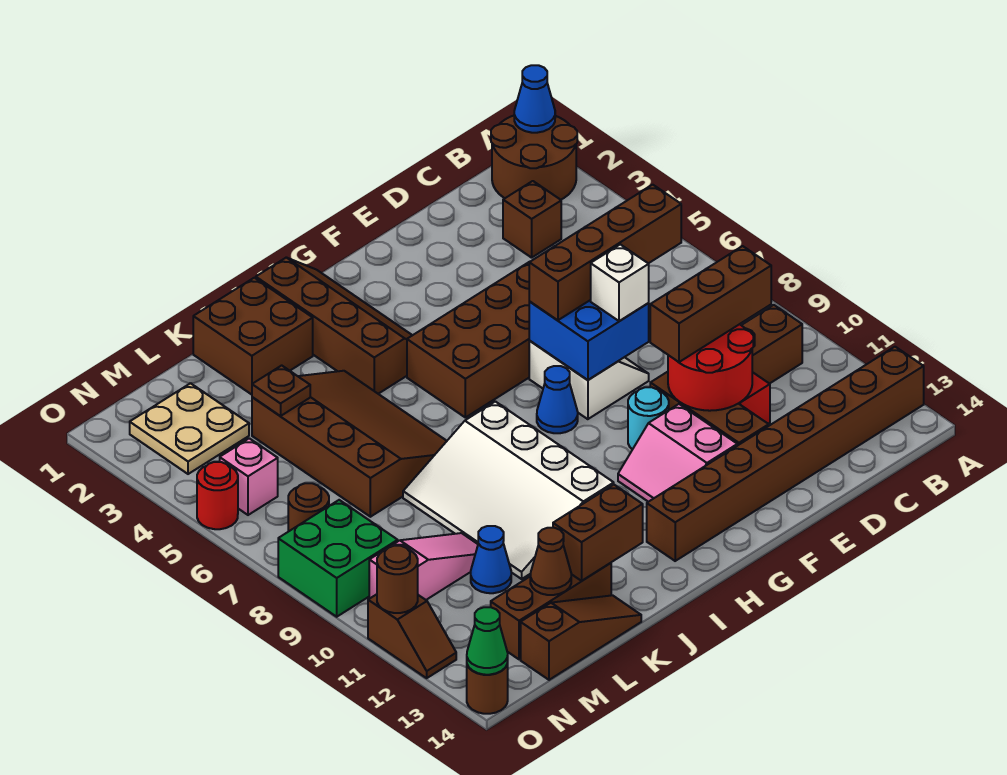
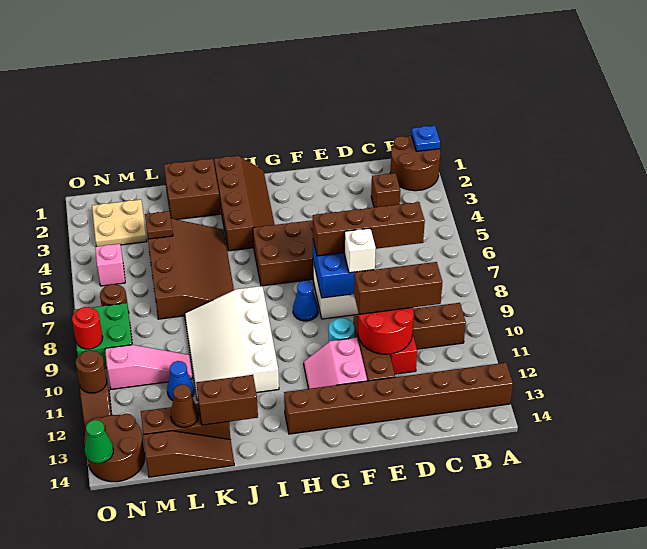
blue 1x1 cone [514,65,555,133] -> blue 1x1 plate [411,126,440,151]
red 1x1 round brick [197,462,238,529] -> red 1x1 round brick moved to [72,307,103,349]
brown 1x1 round brick [467,663,508,714] -> brown 2x2 round brick [84,414,145,482]

